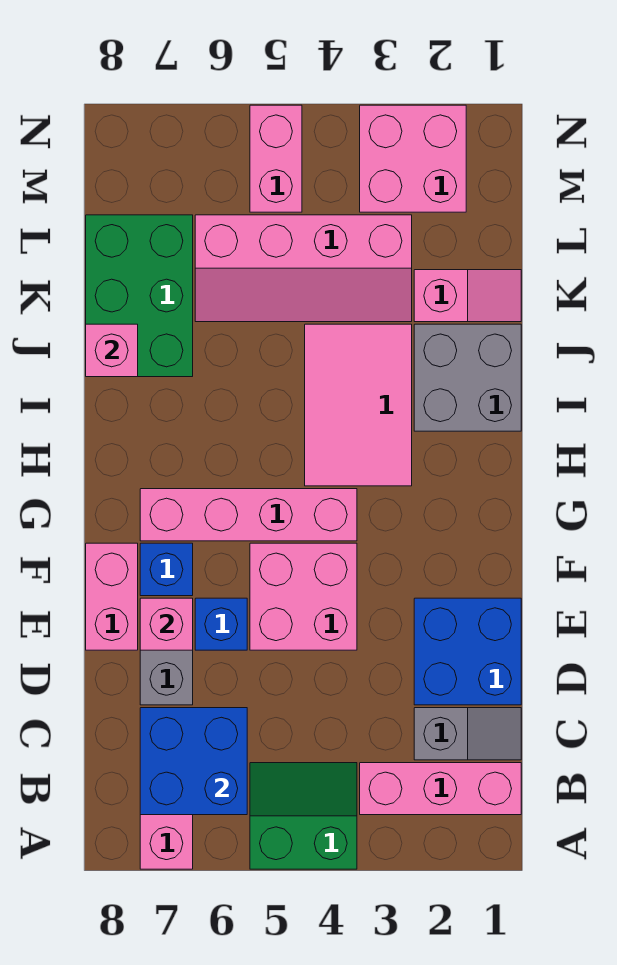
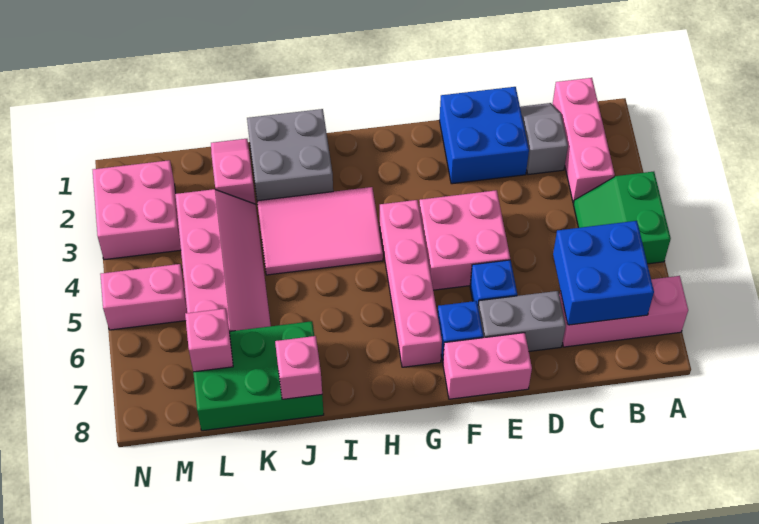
pink 1x1 brick [140,598,193,650] -> pink 1x1 brick moved to [185,309,233,372]

